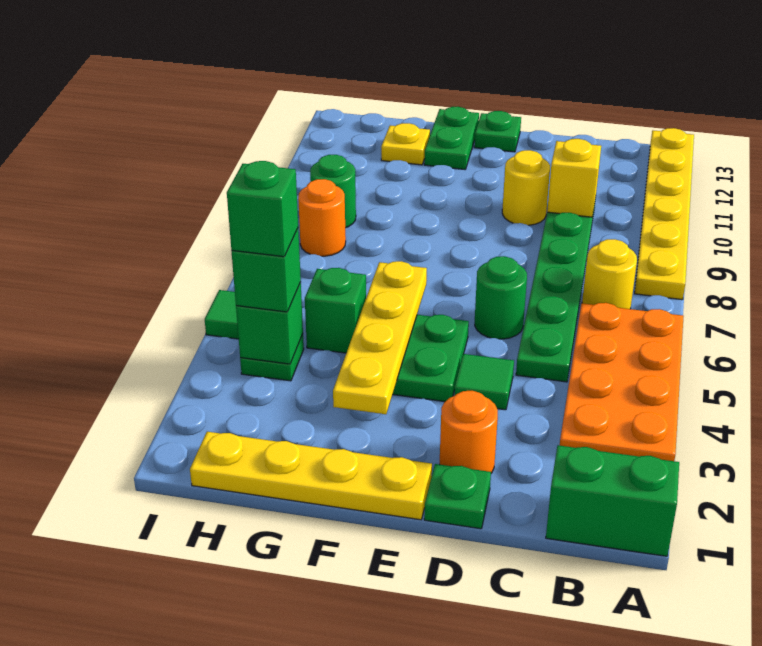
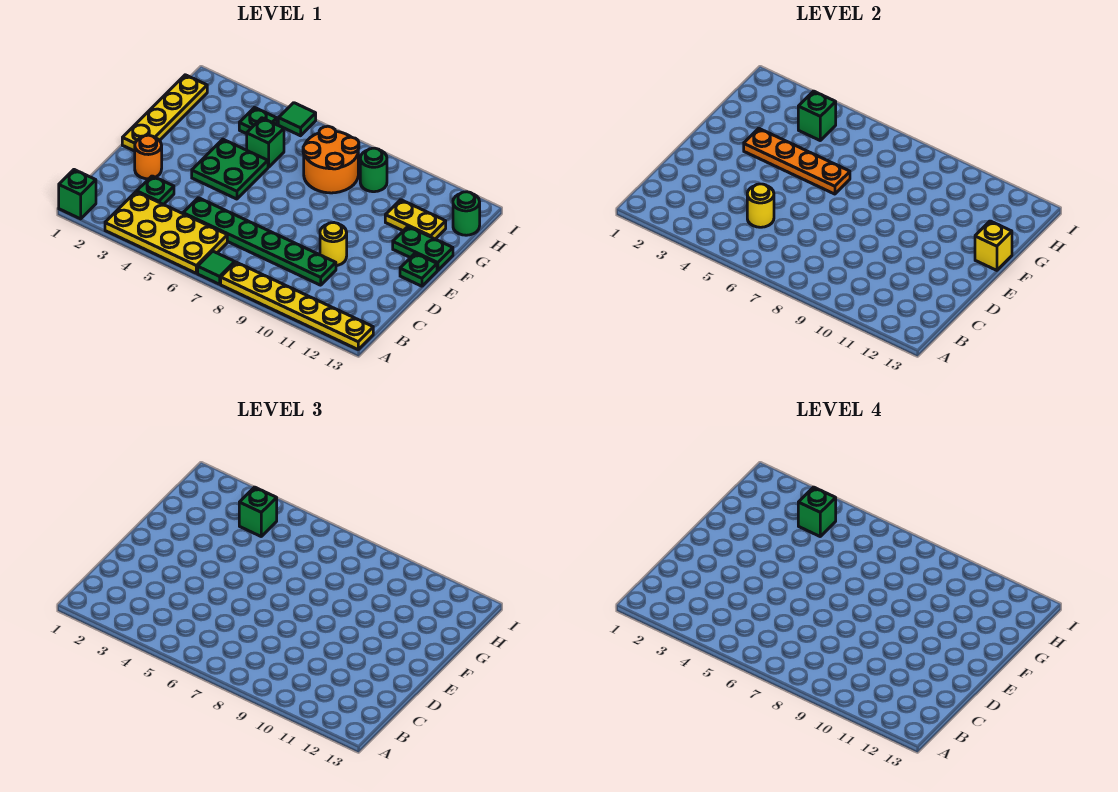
green 1x2 brick [546,445,679,556] -> green 1x1 brick [59,170,96,219]
orange 2x4 plate [560,303,684,461] -> yellow 2x4 plate [105,192,227,273]
yellow 1x1 round brick [582,239,637,309] -> yellow 1x1 round brick moved to [747,184,774,227]
yellow 1x1 brick [547,139,601,217] -> yellow 1x1 brick moved to [975,221,1012,270]
green 1x1 plate [424,464,491,529] -> green 1x1 plate moved to [137,176,174,204]
green 1x1 tile [454,354,514,410] -> green 1x1 tile moved to [198,251,235,284]
green 1x1 round brick [475,256,527,339] -> green 1x1 round brick moved to [453,192,480,235]
yellow 1x4 plate [333,261,427,414] -> orange 1x4 plate [744,128,850,194]
yellow 1x1 plate [381,123,430,165] -> yellow 1x2 plate [385,200,446,239]
orange 1x1 round brick [298,179,346,256] -> orange 2x2 round brick [303,126,359,193]

